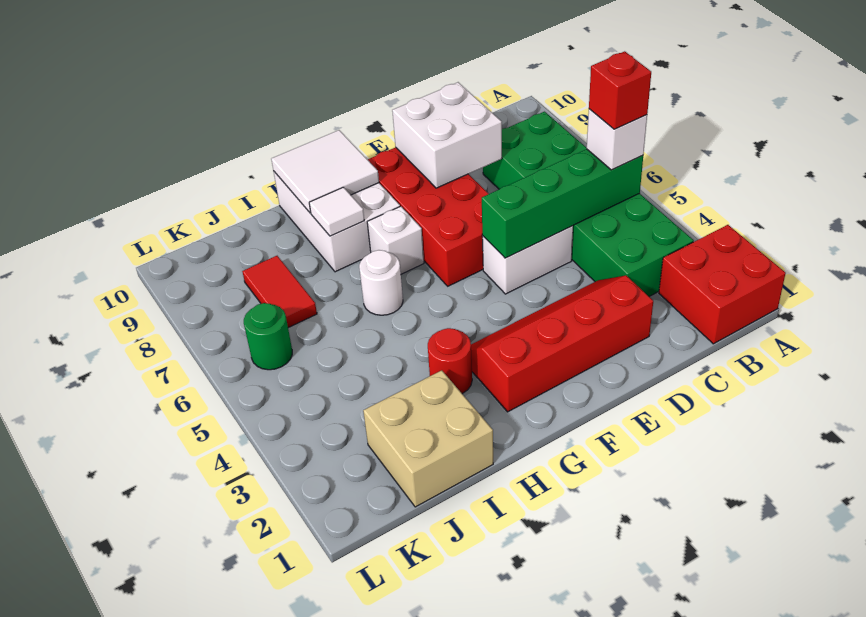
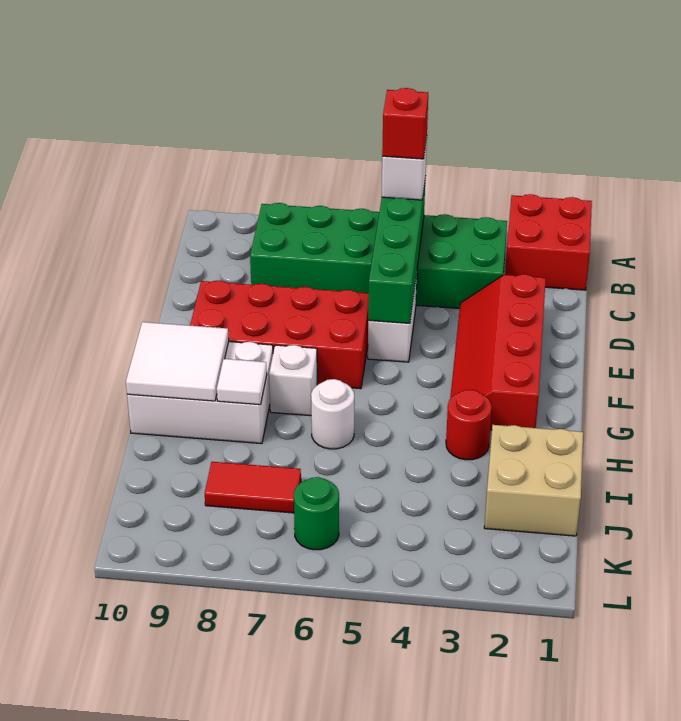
white 2x2 brick [392,82,502,188] -> none

